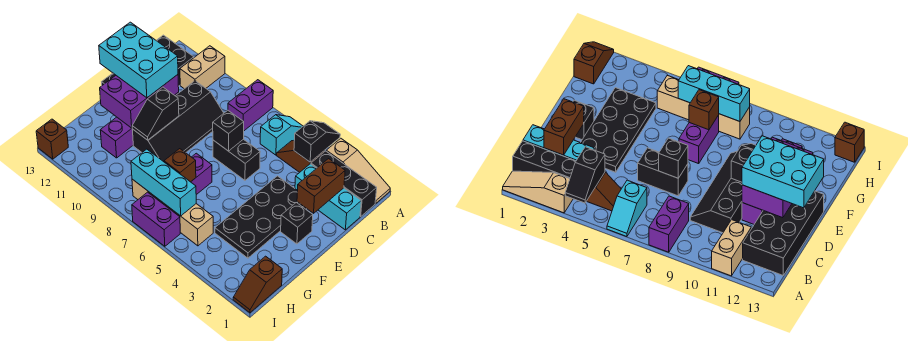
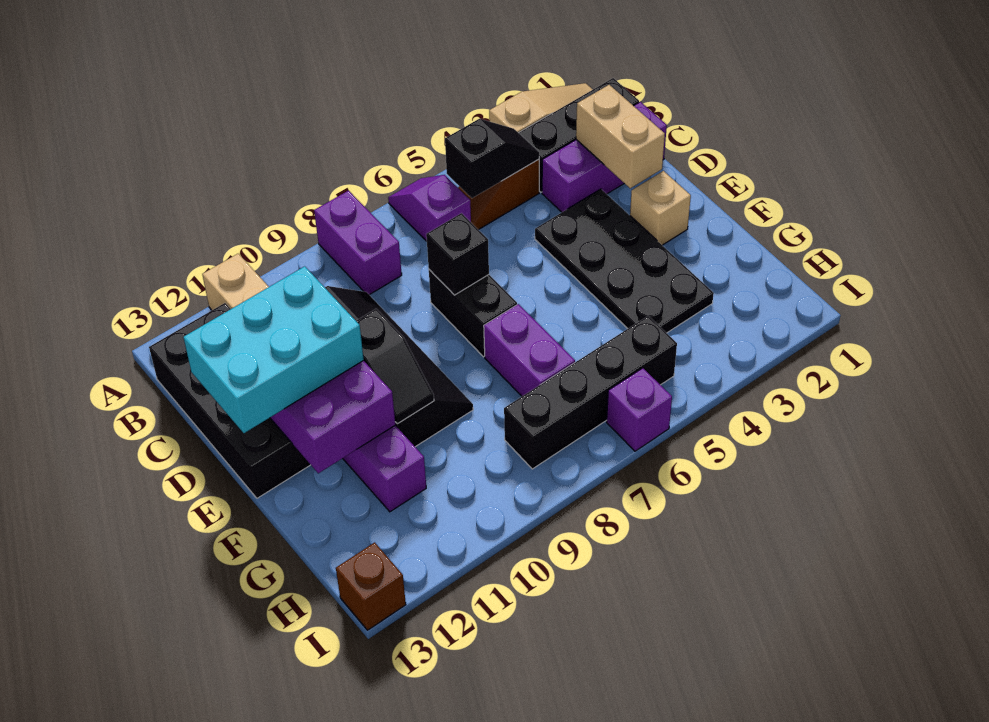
black 1x2 slope [294,121,340,162] -> black 1x2 slope turned to [445,119,539,198]
cyan 1x2 slope [260,115,303,155] -> purple 1x2 slope [388,175,471,241]
cyan 1x3 brick [295,164,361,230] -> purple 1x3 brick [542,102,667,212]
brown 1x2 brick [297,159,345,213] -> tan 1x2 brick [576,85,665,188]
black 1x2 brick [213,139,260,180] -> black 1x2 brick turned to [429,270,517,357]
black 1x1 brick [281,203,313,244] -> tan 1x1 brick [630,171,691,245]
brown 1x1 brick [164,149,196,182] -> none
brown 1x2 slope [233,256,282,313] -> none
tan 1x4 brick [132,179,213,246] -> black 1x4 brick [504,316,677,469]
cyan 1x3 brick [131,149,196,216] -> none
purple 1x2 brick [132,192,180,246] -> purple 1x1 brick [607,368,672,451]

